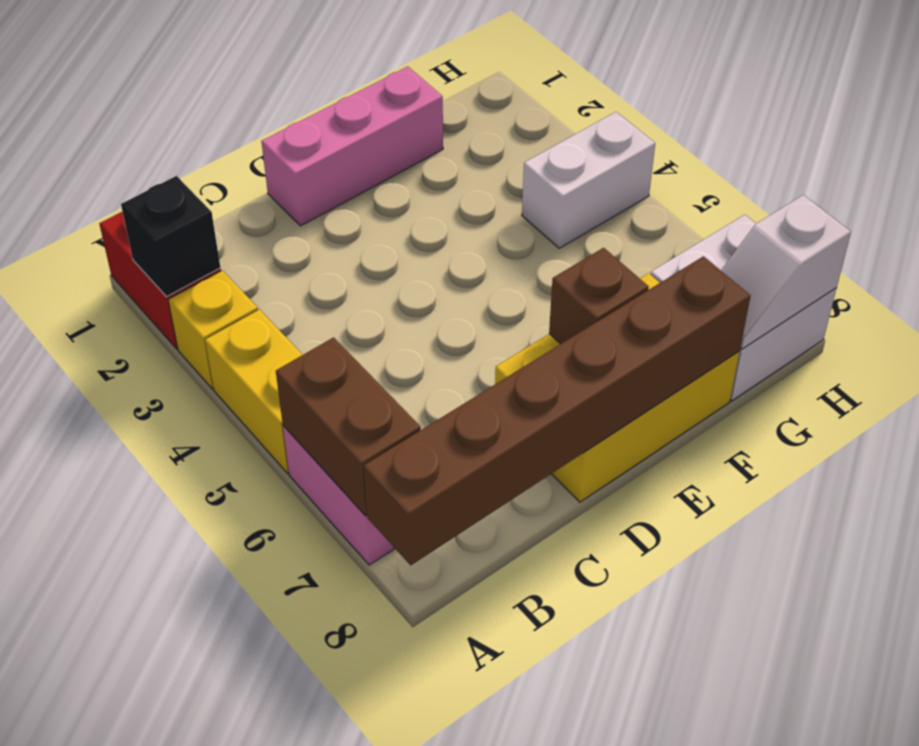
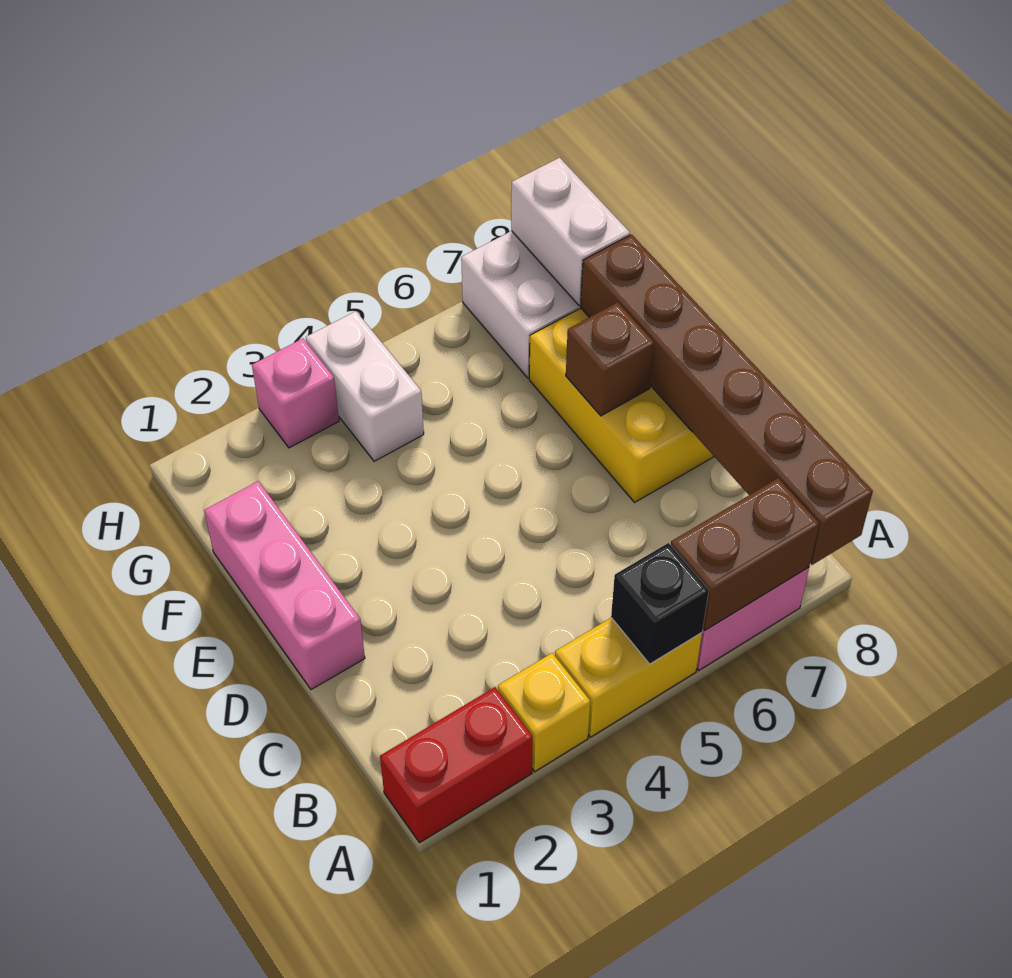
black 1x1 brick [121,176,220,297] -> black 1x1 brick moved to [611,543,709,664]
white 1x2 slope [721,195,851,349] -> white 1x2 brick [511,158,630,306]
none -> pink 1x1 brick [252,339,339,448]

